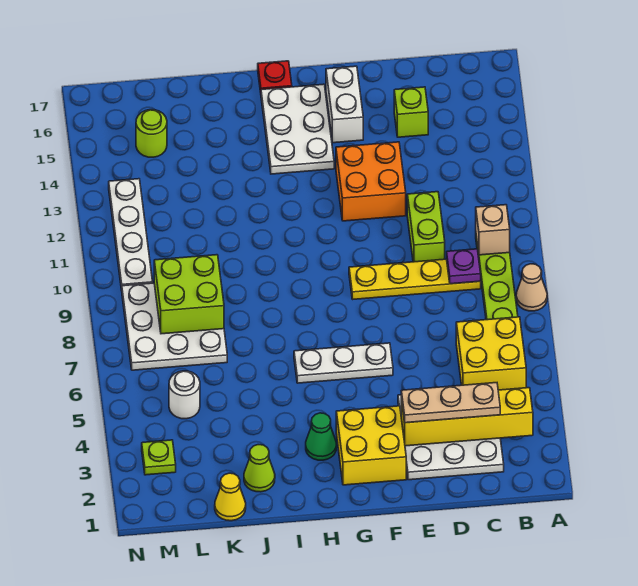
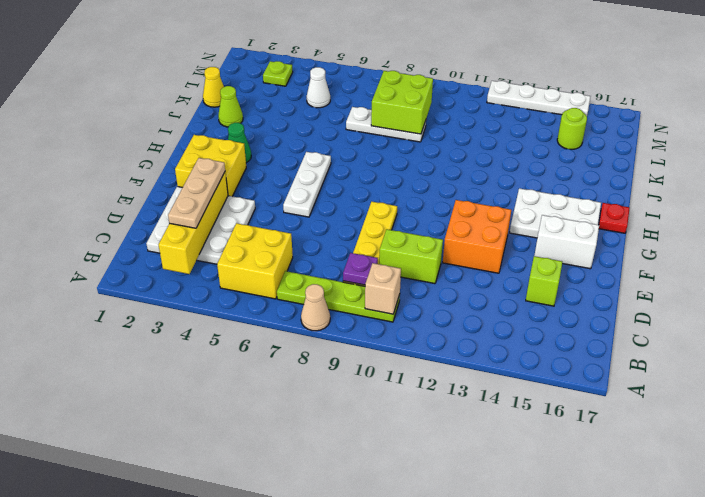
white 3x3 plate [122,283,227,370] -> white 1x3 plate [346,107,426,142]
white 1x1 round brick [169,371,200,419] -> white 1x1 cone [307,67,330,108]
white 1x4 plate [109,179,153,290] -> white 1x4 plate moved to [487,81,591,116]

